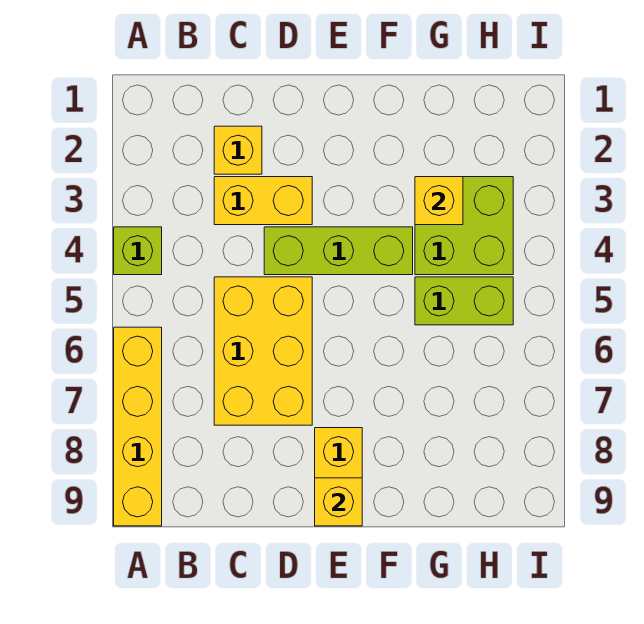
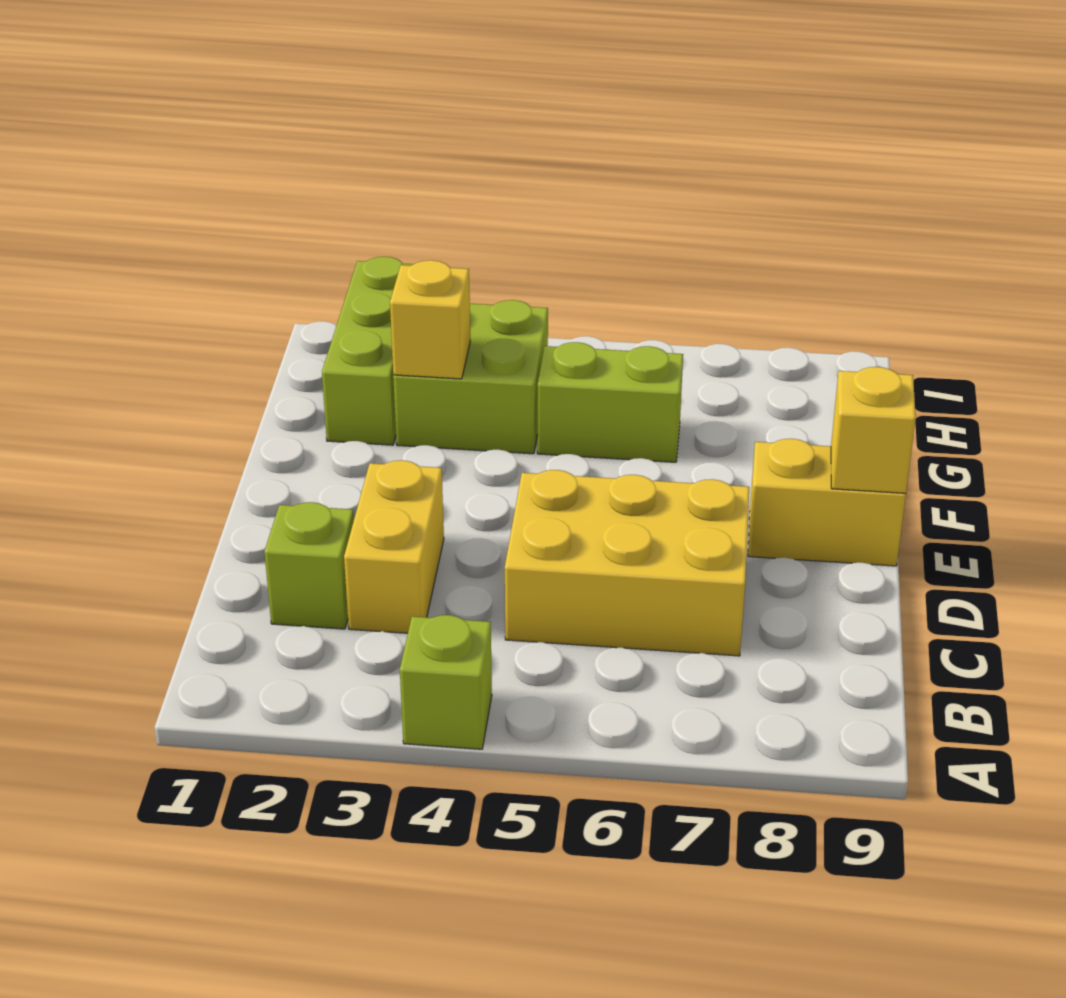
yellow 1x4 brick [114,327,162,526] -> none
yellow 1x1 brick [214,126,262,174] -> lime 1x1 brick [264,502,354,629]
lime 1x3 brick [264,227,413,275] -> lime 1x3 brick moved to [322,257,413,445]
lime 1x2 brick [415,277,513,325] -> lime 1x2 brick turned to [537,342,683,462]

